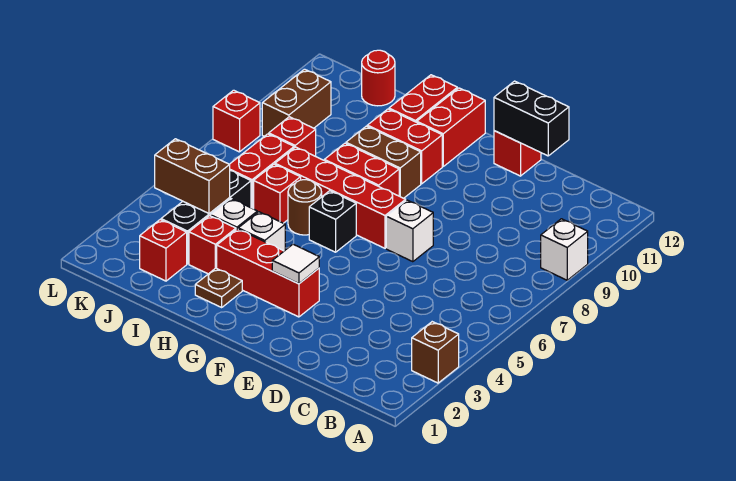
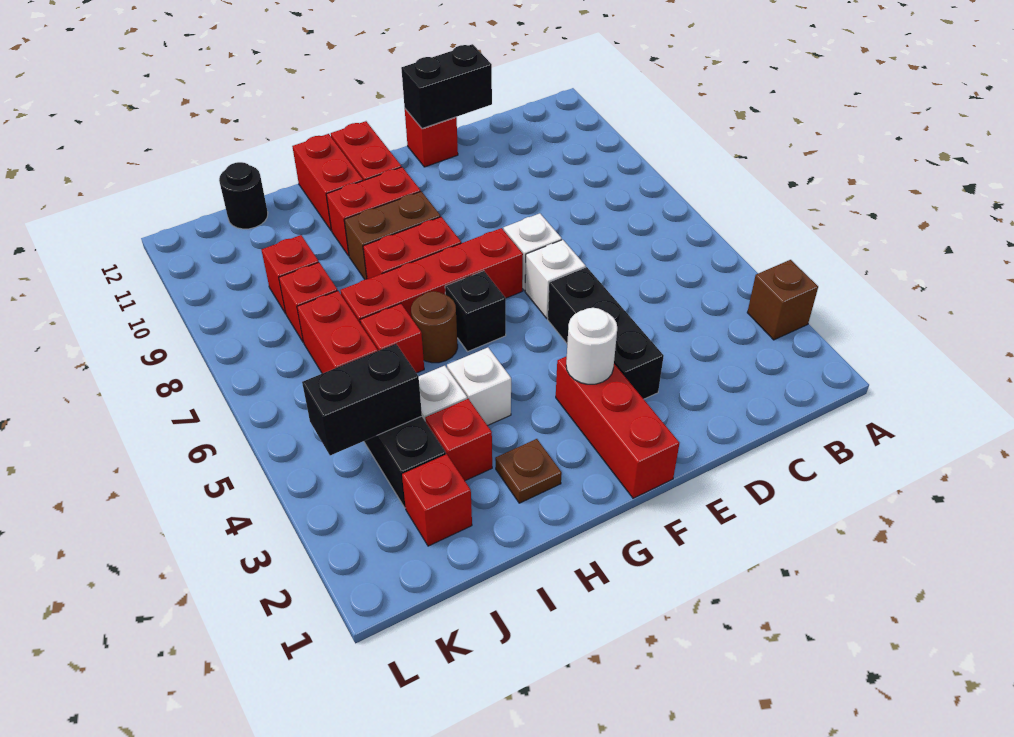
white 1x1 brick [541,219,588,280] -> white 1x1 brick moved to [525,240,586,318]
none -> black 1x3 brick [548,267,664,399]
red 1x3 brick [217,229,319,317] -> red 1x3 brick turned to [556,356,679,498]
white 1x1 tile [272,244,319,284] -> white 1x1 round brick [566,308,617,384]
brown 1x2 brick [155,139,230,214] -> black 1x2 brick [302,344,422,455]
red 1x1 round brick [362,50,395,106] -> black 1x1 round brick [219,162,268,229]
brown 1x2 brick [262,69,331,136] -> none
red 1x1 brick [213,90,260,152] -> red 1x1 brick moved to [261,235,319,314]

